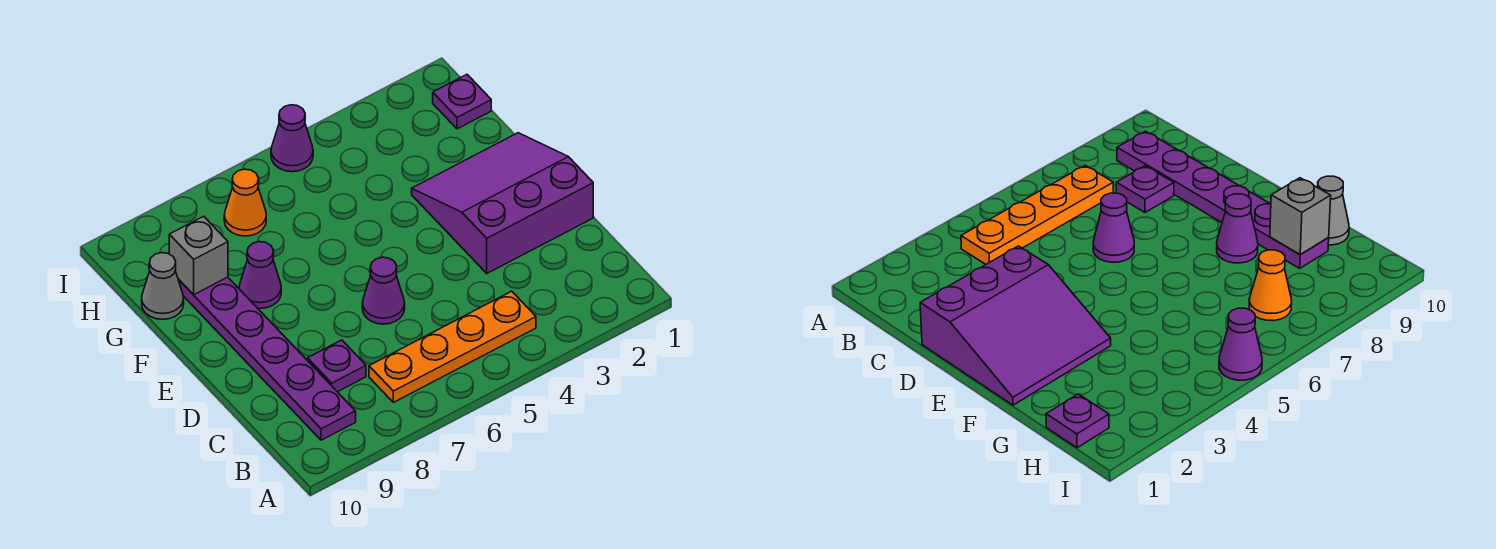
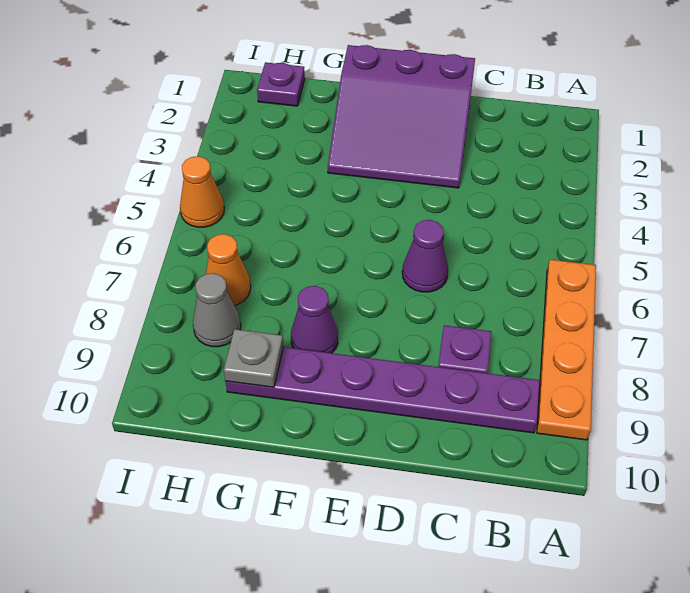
orange 1x4 plate [369,291,536,402] -> orange 1x4 plate moved to [537,260,596,440]
purple 3x3 slope [412,133,593,273] -> purple 3x3 slope turned to [328,45,475,188]
grey 1x1 brick [169,216,228,295] -> grey 1x1 plate [224,329,283,387]
grey 1x1 cone [142,253,184,320] -> grey 1x1 cone moved to [193,273,241,347]
purple 1x1 cone [271,105,313,172] -> orange 1x1 cone [180,156,224,227]

